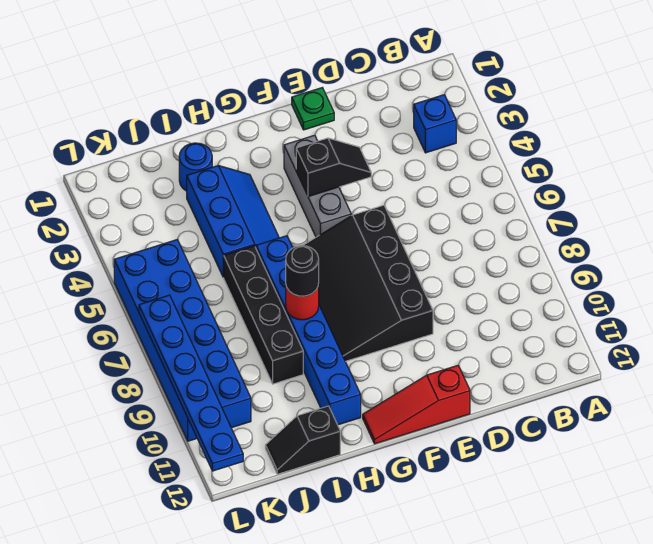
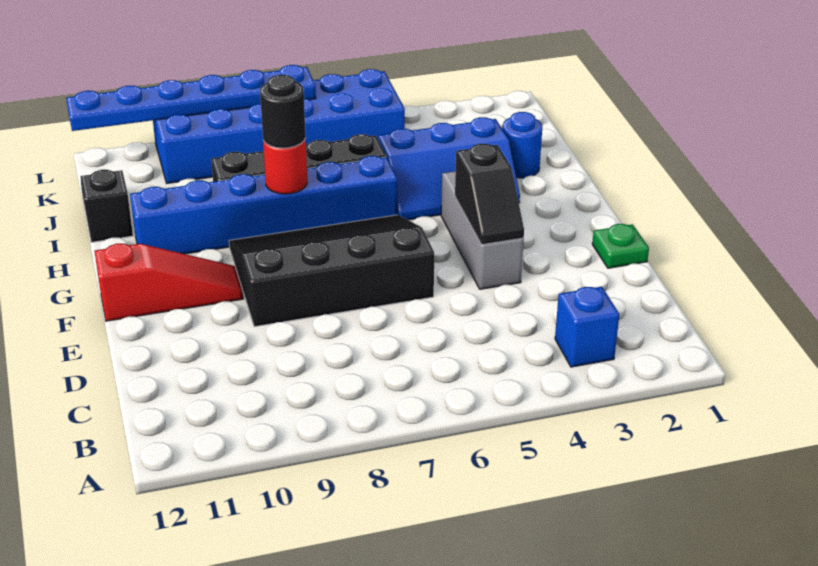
red 1x3 slope [363,365,470,444] -> red 1x3 slope turned to [94,244,243,321]
grey 1x3 brick [284,135,351,237] -> grey 1x3 brick turned to [441,171,524,289]

